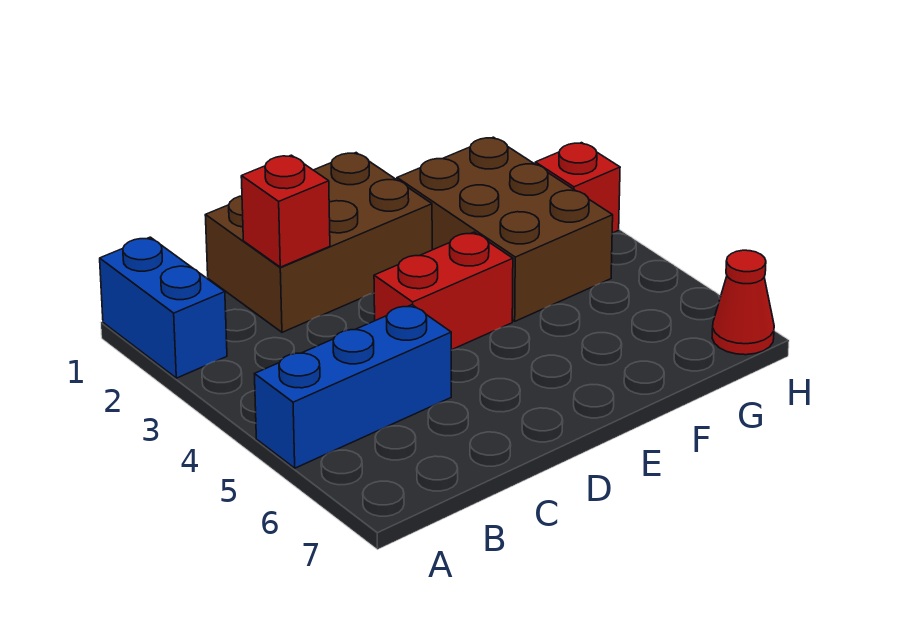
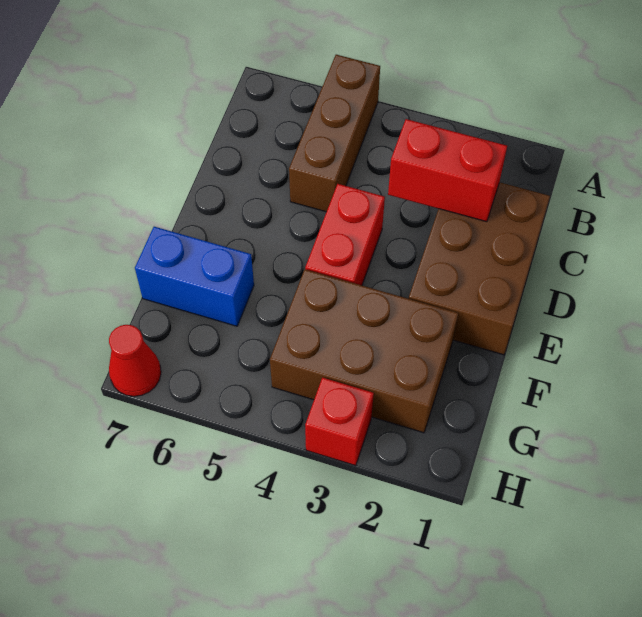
blue 1x2 brick [100,237,227,378] -> blue 1x2 brick moved to [135,227,254,326]
blue 1x3 brick [255,305,451,468] -> brown 1x3 brick [289,55,380,212]
red 1x1 brick [241,155,330,267] -> red 1x2 brick [388,119,507,222]

